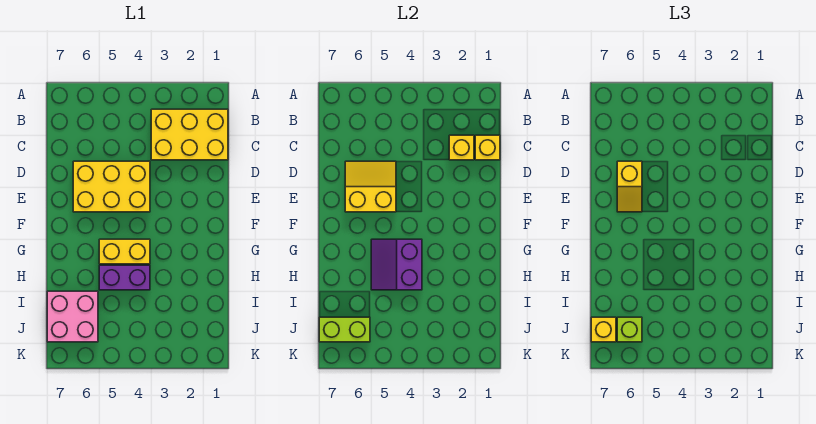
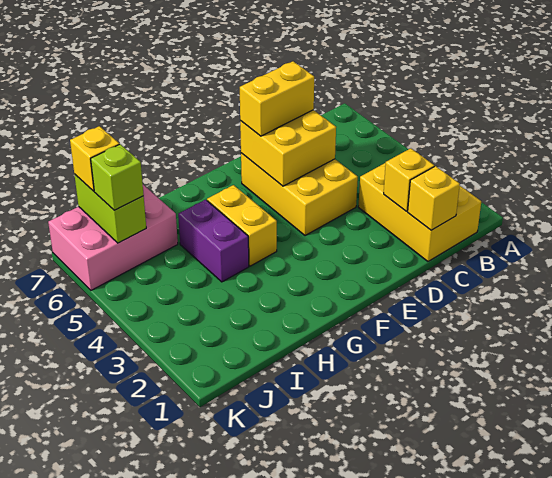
yellow 2x2 slope [345,161,396,212] -> yellow 2x2 brick [240,110,336,186]
yellow 1x2 slope [617,161,642,212] -> yellow 1x2 brick [240,61,314,136]
purple 2x2 slope [371,239,422,290] -> none
pink 2x2 brick [47,291,98,342] -> pink 2x3 brick [48,185,178,290]

